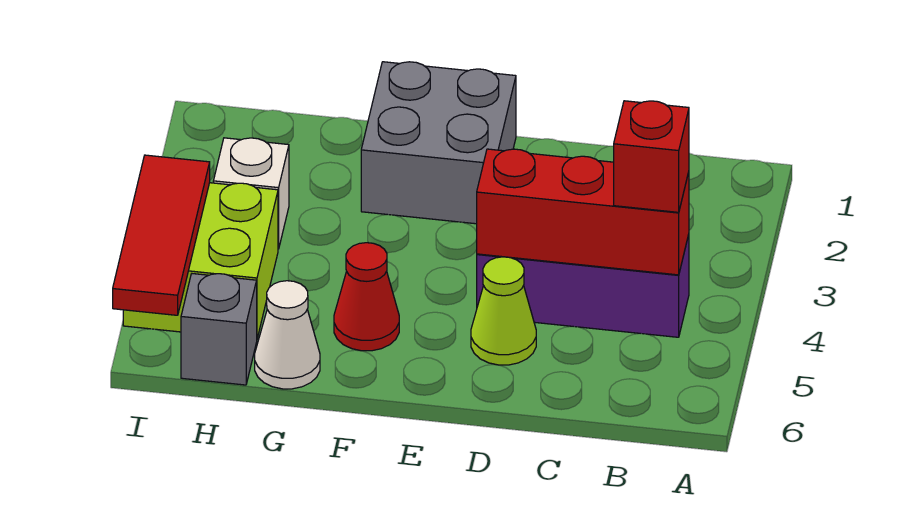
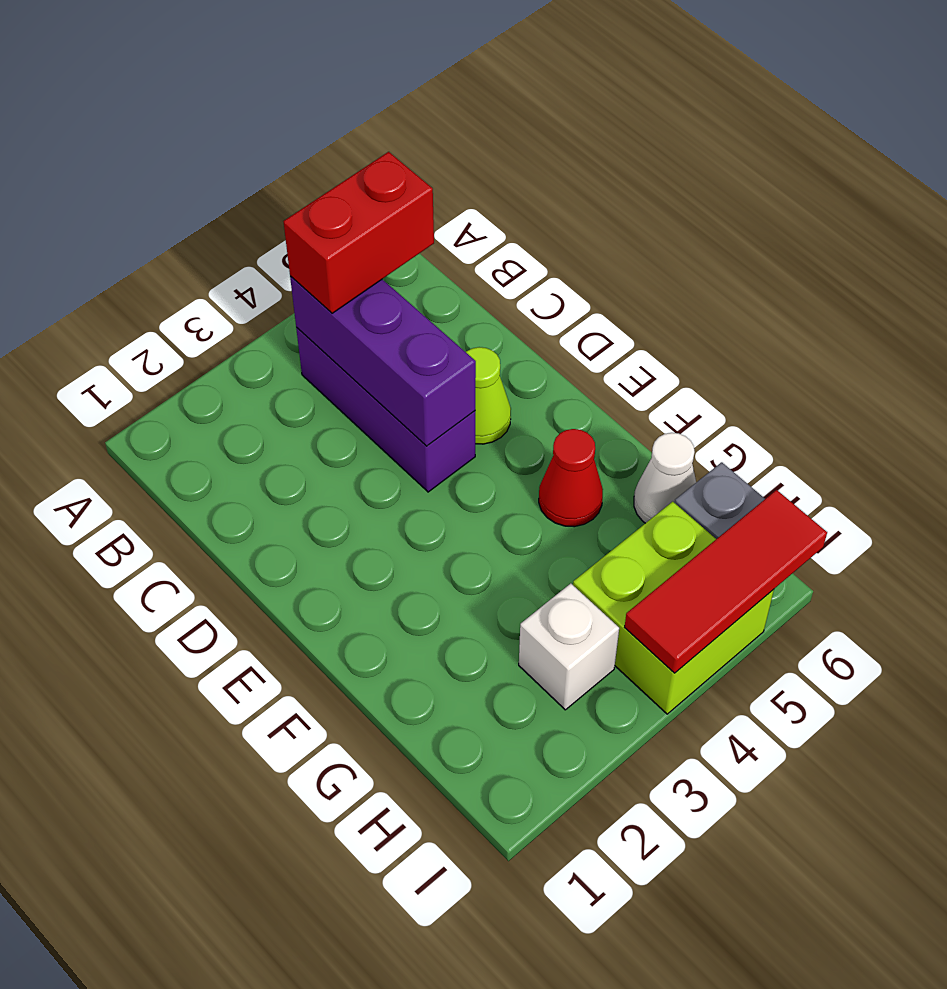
red 1x3 brick [477,149,689,275] -> purple 1x3 brick [290,276,476,446]
red 1x1 brick [614,101,689,212] -> red 1x2 brick [283,152,434,313]
grey 2x2 brick [361,62,516,224] -> none

